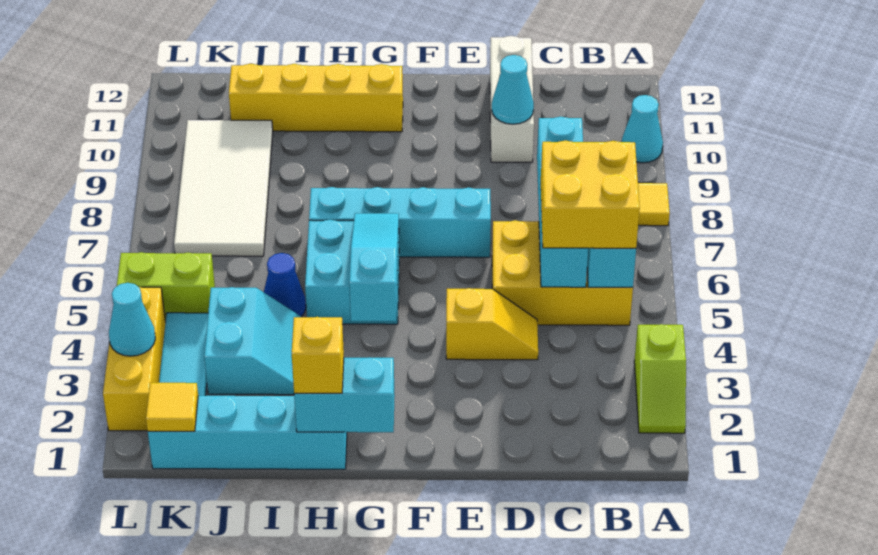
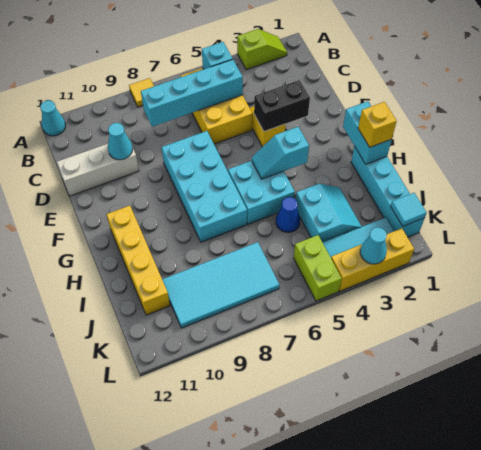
cyan 1x1 cone [622,95,663,163] -> cyan 1x1 cone moved to [40,100,66,136]
yellow 2x2 brick [541,140,640,248] -> none
none -> black 1x2 brick [254,80,310,131]
cyan 1x4 brick [309,187,491,257] -> cyan 2x4 brick [162,131,247,242]
cyan 1x3 slope [349,213,399,321] -> cyan 1x2 slope [252,127,309,179]
cyan 2x2 slope [204,287,301,395] -> cyan 2x2 slope turned to [296,184,362,242]
white 2x4 tile [174,120,273,256] -> cyan 2x4 tile [162,242,279,328]
yellow 1x1 tile [146,383,198,431] -> cyan 1x1 tile [391,193,427,226]

